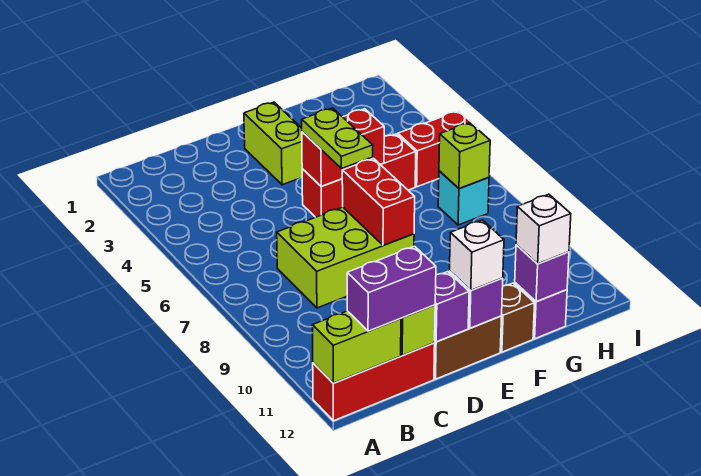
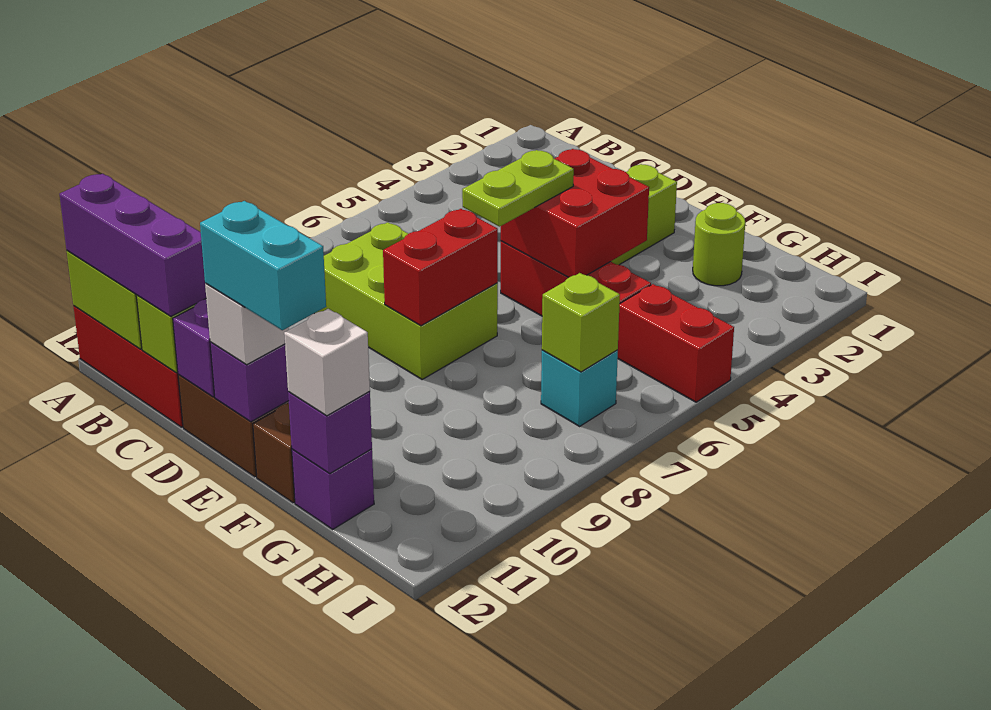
purple 1x2 brick [347,246,436,331] -> purple 1x3 brick [60,174,206,316]
red 1x2 brick [302,109,384,186] -> red 2x2 brick [501,149,649,277]
none -> cyan 1x2 brick [200,201,326,330]
none -> lime 1x1 round brick [693,203,745,286]

